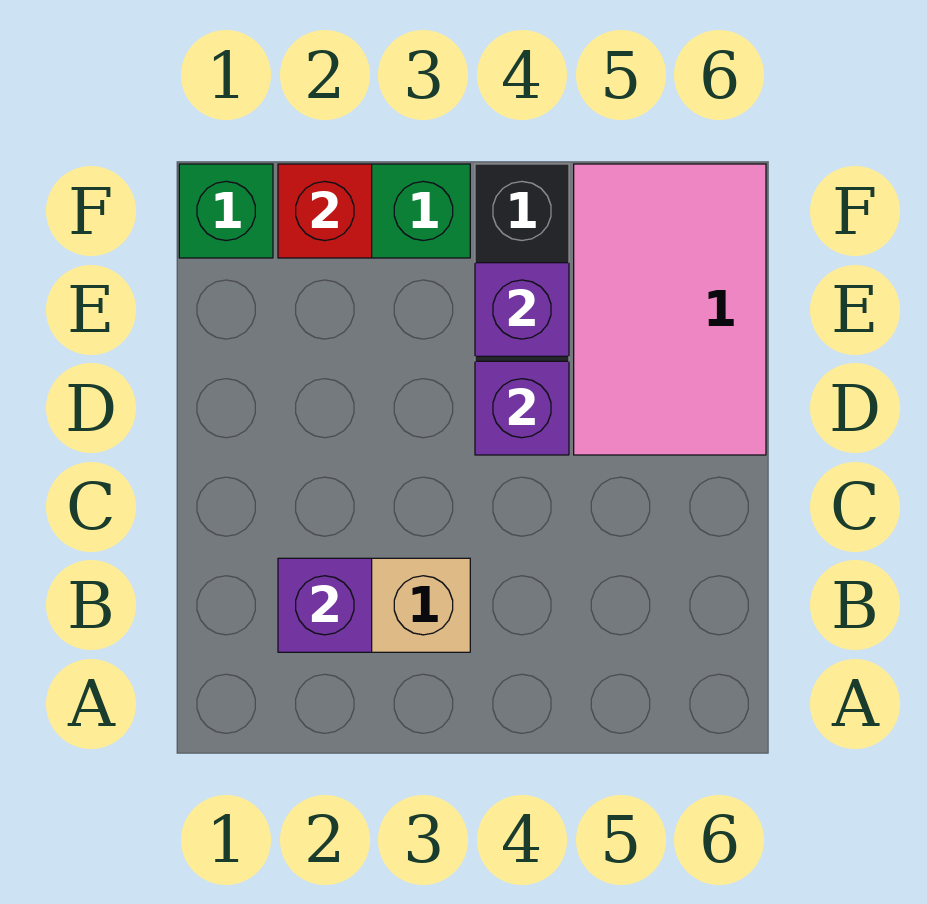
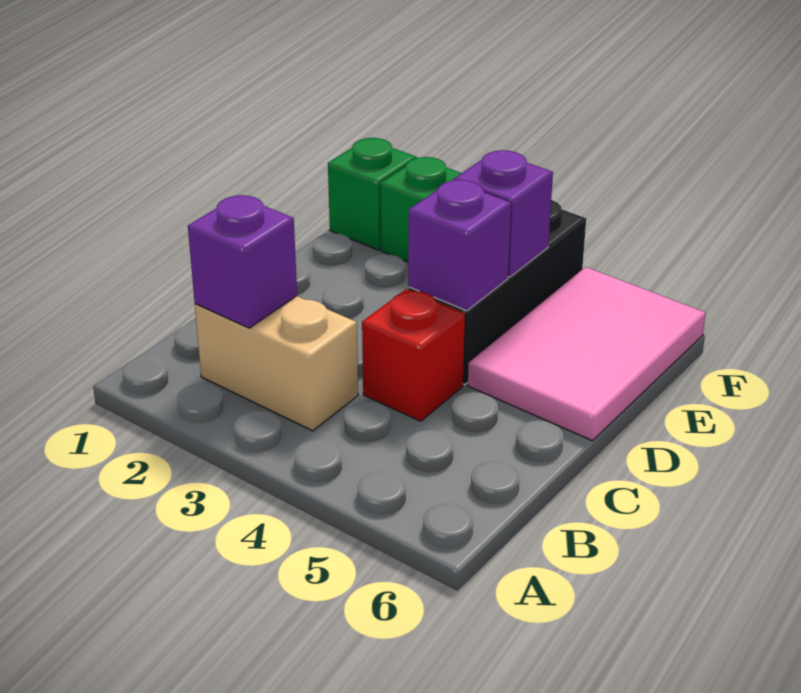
red 1x1 brick [278,164,372,258] -> red 1x1 brick moved to [362,289,465,421]

